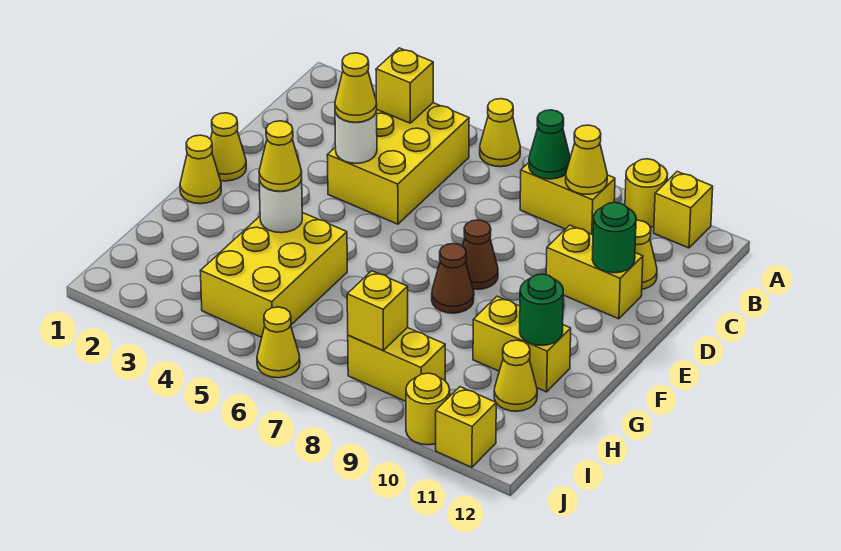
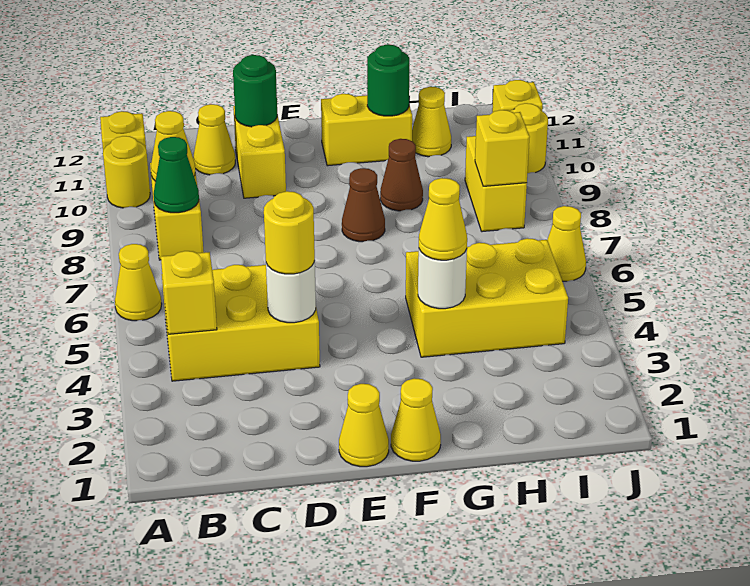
yellow 1x1 cone [335,53,377,122] -> yellow 1x1 round brick [264,191,315,274]
brown 1x1 cone [463,220,498,289] -> brown 1x1 cone moved to [380,139,423,211]
yellow 1x2 brick [473,296,571,392] -> yellow 1x2 brick turned to [321,94,412,166]

